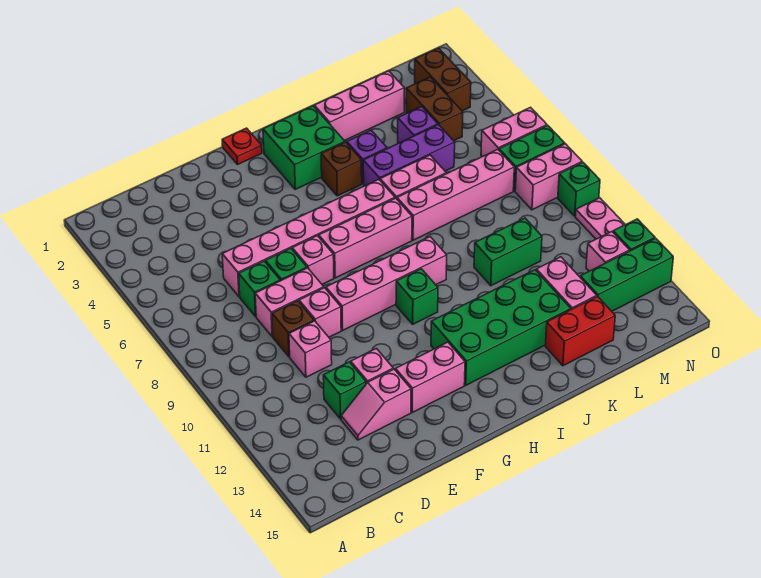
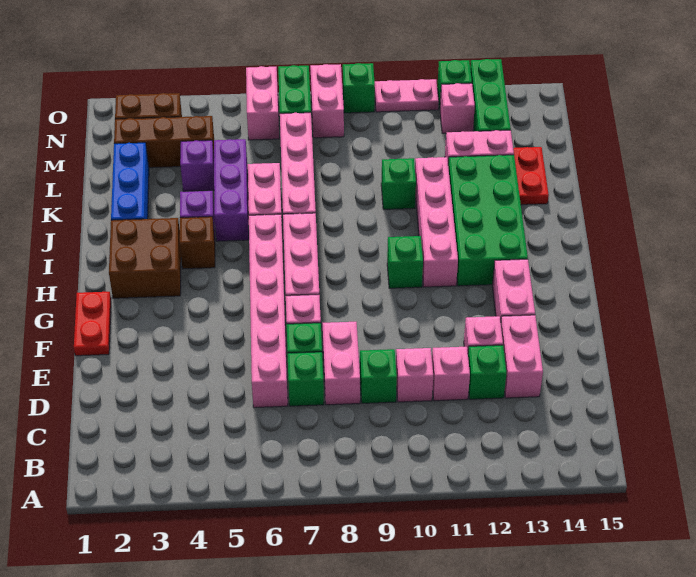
brown 1x1 brick [272,301,314,357] -> green 1x1 brick [360,349,397,403]
pink 1x2 slope [341,369,411,440] -> pink 1x2 brick [501,315,543,398]
pink 1x1 brick [299,288,341,337] -> pink 1x1 brick moved to [432,347,470,401]
pink 1x4 brick [326,237,447,331] -> pink 1x4 brick moved to [415,157,458,287]
red 1x1 plate [222,128,262,164] -> red 1x2 plate [74,292,111,356]
green 2x2 brick [263,106,345,189] -> brown 2x2 brick [109,218,181,298]
pink 1x3 brick [314,71,404,141] -> blue 1x3 brick [111,143,149,220]
green 1x2 brick [474,218,542,286] -> green 1x1 brick [381,158,416,209]
red 1x2 brick [545,296,615,366] -> red 1x2 plate [513,147,549,205]
brown 1x2 brick [406,77,463,141] -> brown 1x3 brick [114,116,214,168]

